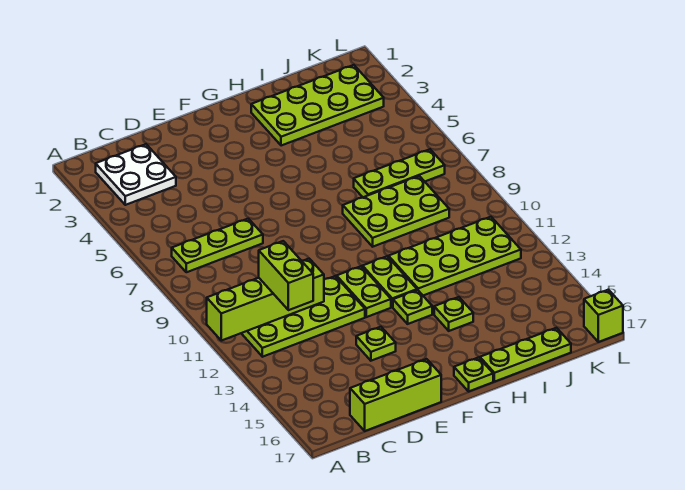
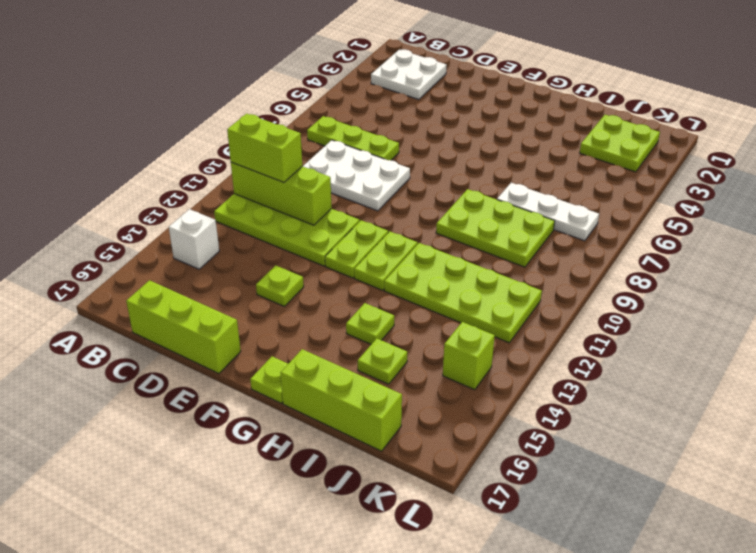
lime 1x4 brick [207,259,324,341] -> lime 1x3 brick [231,162,332,225]
none -> white 1x1 brick [169,209,219,269]
none -> white 2x3 plate [303,140,410,211]
lime 1x2 brick [259,241,313,310] -> lime 1x2 brick turned to [227,114,302,182]
lime 1x1 plate [393,290,432,324] -> lime 1x1 plate moved to [358,338,407,384]
lime 2x4 plate [251,65,384,146] -> lime 2x2 plate [580,115,660,172]
lime 1x3 plate [480,328,571,382] -> lime 1x3 brick [281,349,402,451]
lime 1x3 plate [354,149,445,197] -> white 1x3 plate [497,183,599,241]
lime 1x1 brick [584,290,623,342] -> lime 1x1 brick moved to [443,322,495,390]

